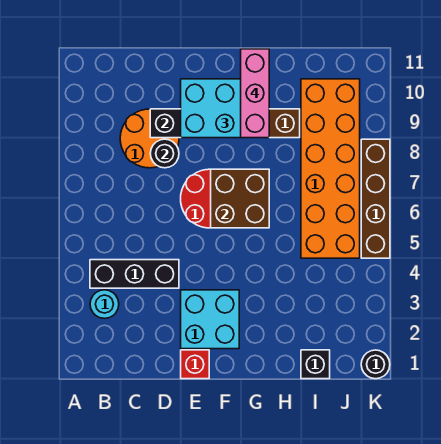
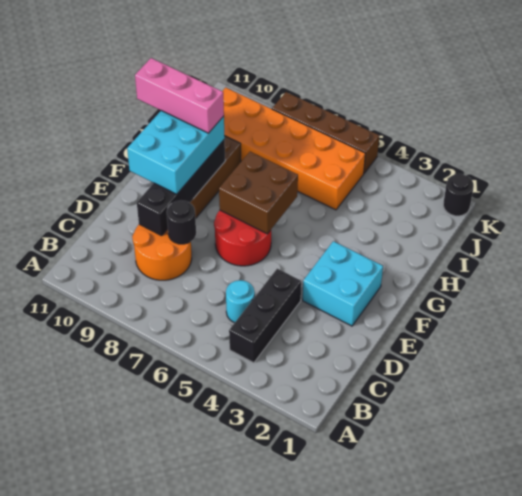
cyan 1x1 round brick [90,290,119,318] -> cyan 1x1 round brick moved to [226,280,255,323]
red 1x1 brick [181,350,209,379] -> none
black 1x1 brick [301,350,330,379] -> none

